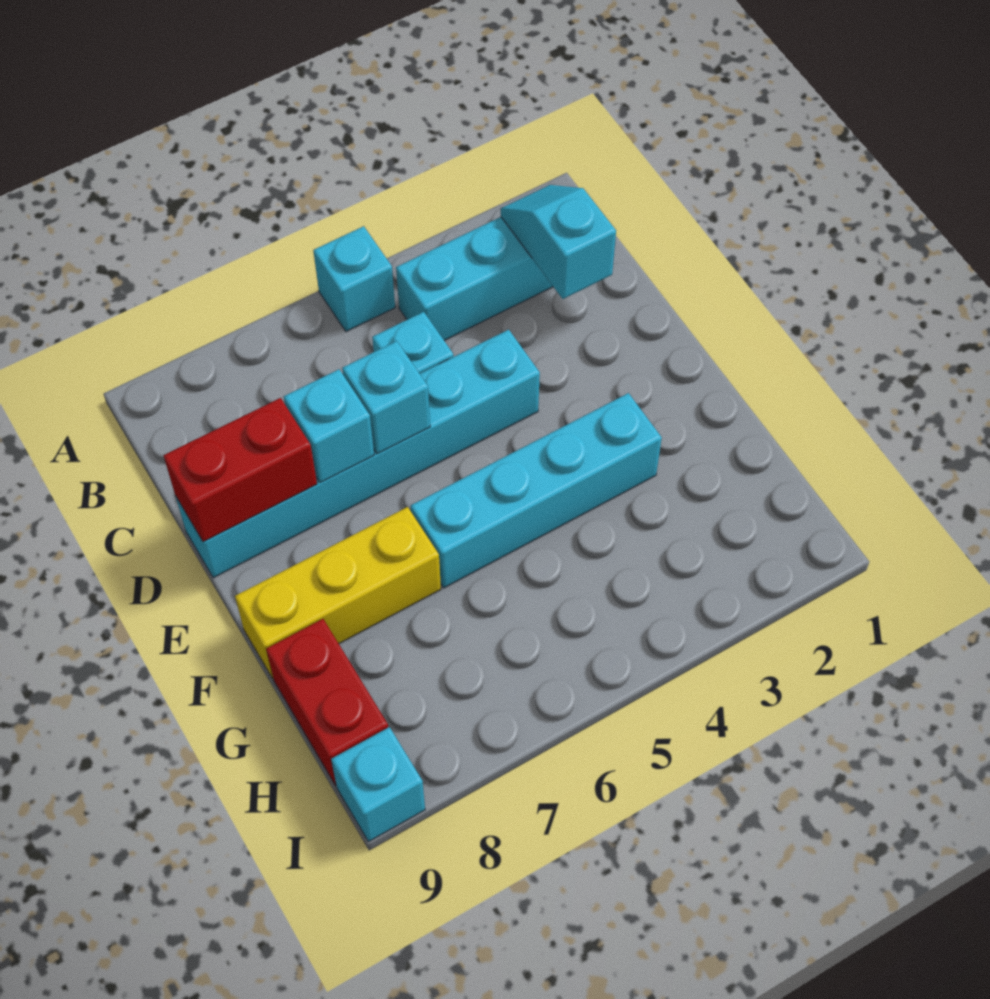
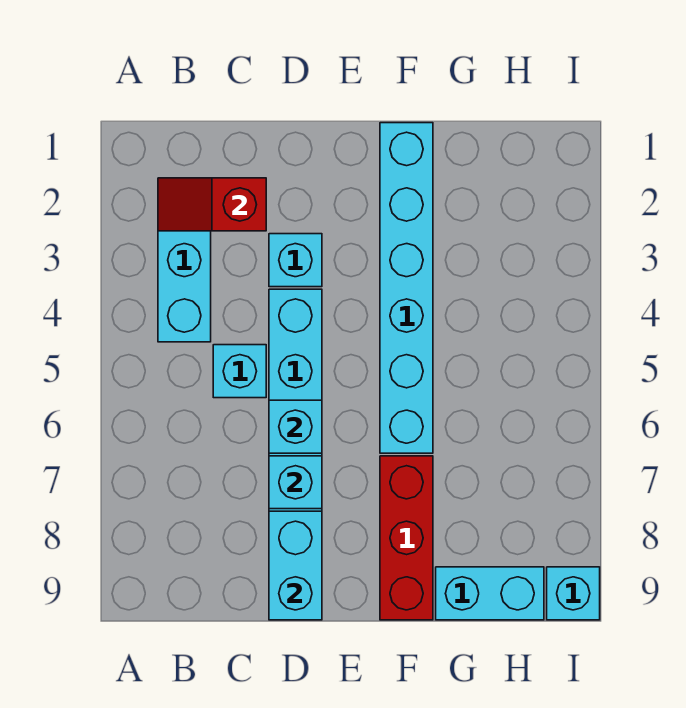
cyan 1x1 brick [313,226,395,332] -> cyan 1x1 brick moved to [269,234,322,287]
cyan 1x2 slope [501,185,616,299] -> red 1x2 slope [158,178,266,231]
red 1x2 brick [163,398,317,542] -> cyan 1x2 brick [269,511,322,620]
cyan 1x4 brick [411,393,662,588] -> cyan 1x6 brick [380,123,433,453]
yellow 1x3 brick [235,507,441,679] -> red 1x3 brick [380,456,433,620]
red 1x2 brick [266,619,388,786] -> cyan 1x2 brick [436,567,544,620]

